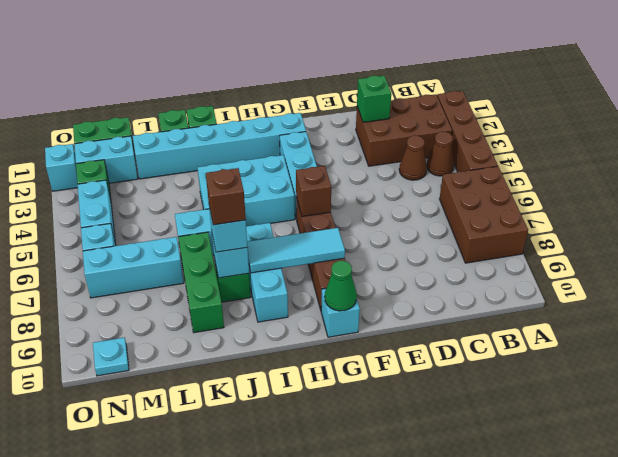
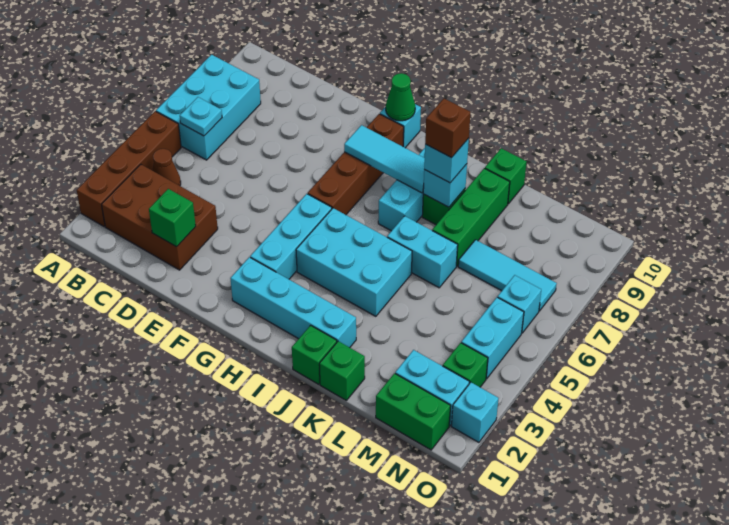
brown 2x3 brick [440,166,528,263] -> cyan 2x3 brick [156,55,261,160]
brown 1x1 cone [399,136,427,180] -> none
cyan 1x6 brick [133,113,306,179] -> cyan 1x4 brick [230,257,356,347]
brown 1x1 brick [296,166,331,217] -> none
none -> green 1x1 brick [485,148,526,204]
cyan 1x3 brick [83,237,184,298] -> cyan 1x3 tile [458,240,557,311]
cyan 1x1 plate [93,338,129,376] -> cyan 1x1 plate moved to [180,97,222,136]

